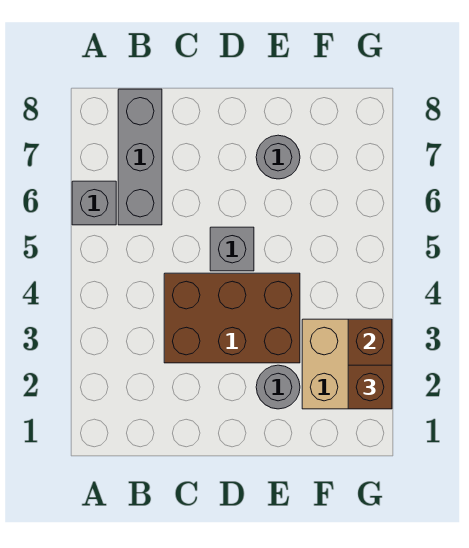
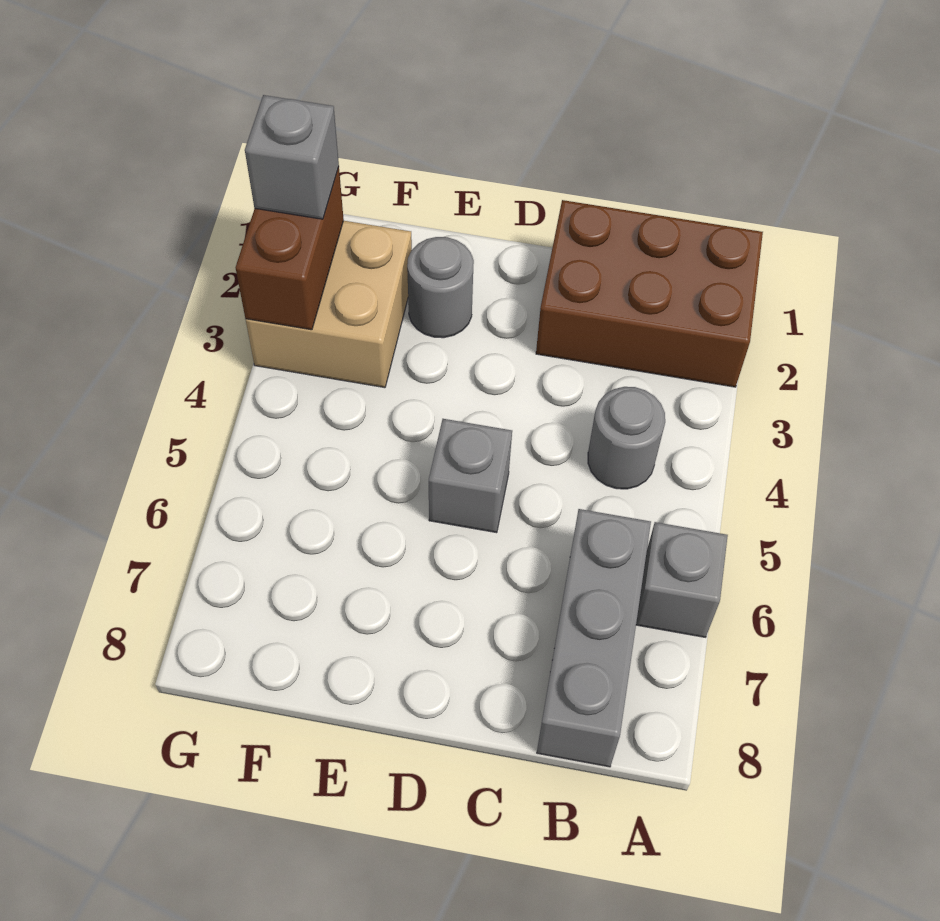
brown 2x3 brick [164,273,300,363] -> brown 2x3 brick moved to [536,200,763,387]
grey 1x1 round brick [256,135,300,179] -> grey 1x1 round brick moved to [588,387,665,489]
brown 1x1 brick [348,365,392,409] -> grey 1x1 brick [245,95,339,219]

